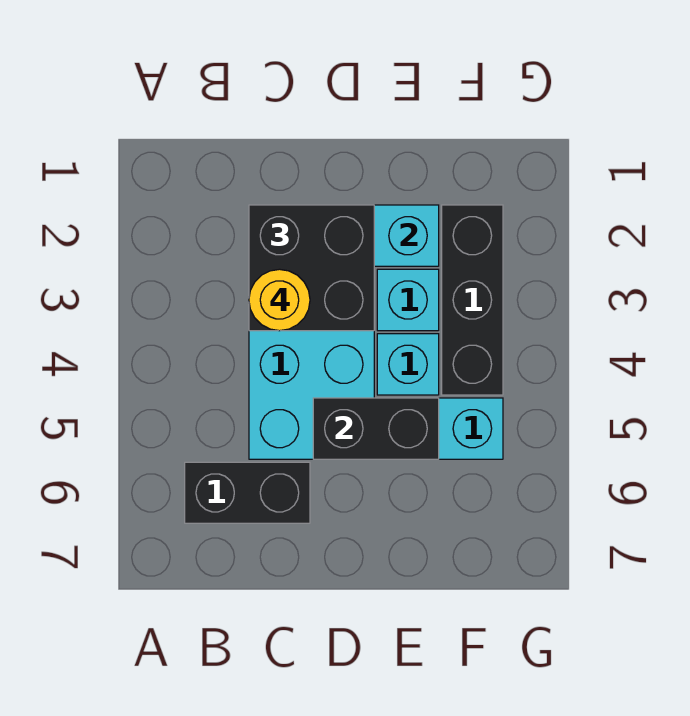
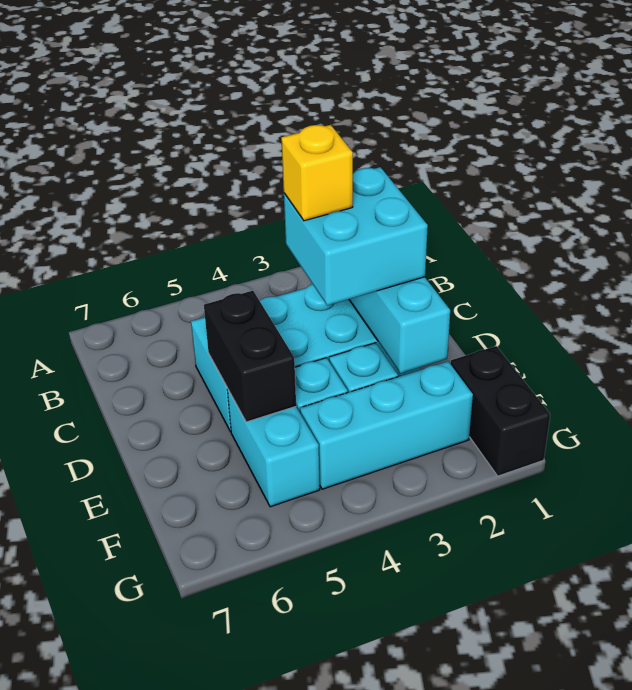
black 1x2 brick [185,462,310,523] -> black 1x2 brick moved to [450,346,550,476]
black 2x2 brick [249,205,374,331] -> cyan 2x2 brick [284,167,428,305]
yellow 1x1 round brick [249,269,310,331] -> yellow 1x1 brick [281,125,353,221]
black 1x3 brick [442,205,503,395] -> cyan 1x3 brick [300,361,473,489]

